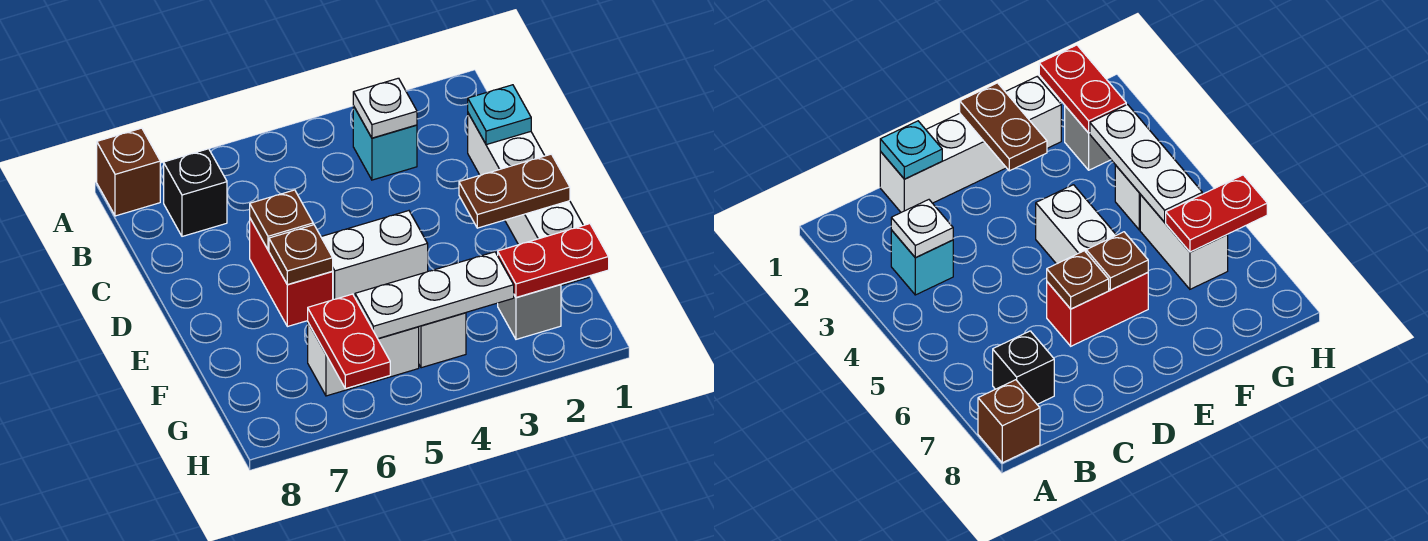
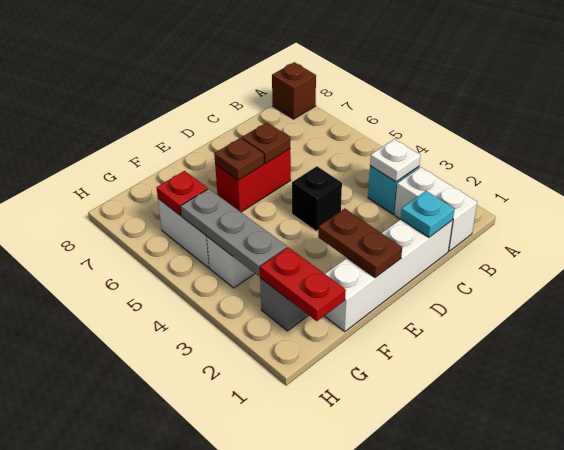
black 1x1 brick [164,149,227,236] -> black 1x1 brick moved to [292,166,342,231]
white 1x2 brick [321,211,428,299] -> white 1x2 brick moved to [394,167,477,251]
white 1x3 plate [355,252,514,338] -> grey 1x3 plate [181,189,287,276]
red 1x2 plate [308,294,390,389] -> red 1x1 plate [156,171,208,216]

